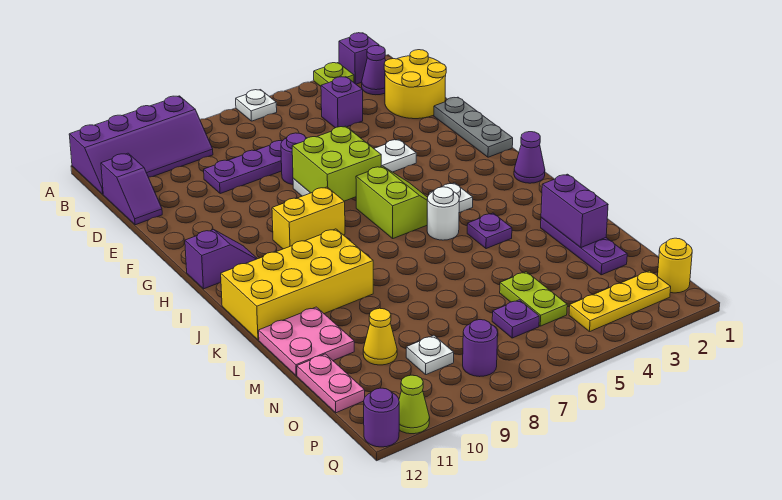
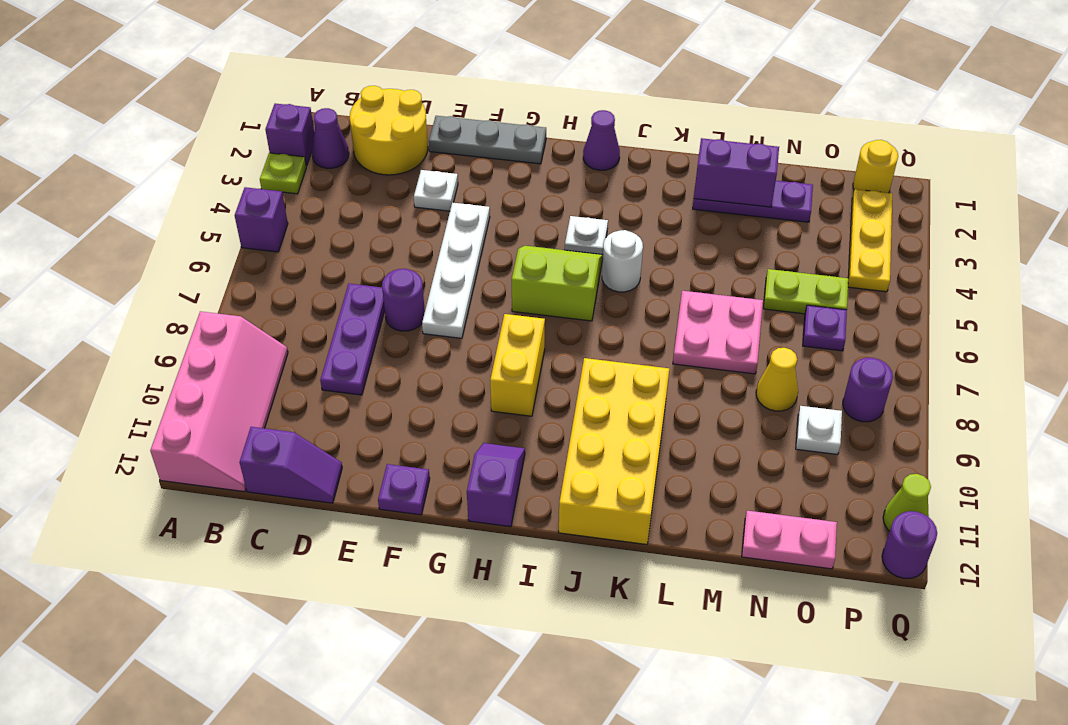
white 1x1 plate [236,90,277,121] -> white 1x1 plate moved to [414,170,458,211]
purple 2x4 slope [69,96,213,194] -> pink 2x4 slope [150,311,288,492]
purple 1x1 brick [321,77,363,128] -> purple 1x1 brick moved to [235,187,288,252]
lime 2x2 brick [292,126,381,201] -> none
purple 1x1 plate [467,213,512,249] -> purple 1x1 plate moved to [378,464,430,515]
pink 2x2 plate [259,307,354,376] -> pink 2x2 plate moved to [673,291,763,374]
yellow 1x1 cone [363,308,397,365] -> yellow 1x1 cone moved to [756,348,798,411]

